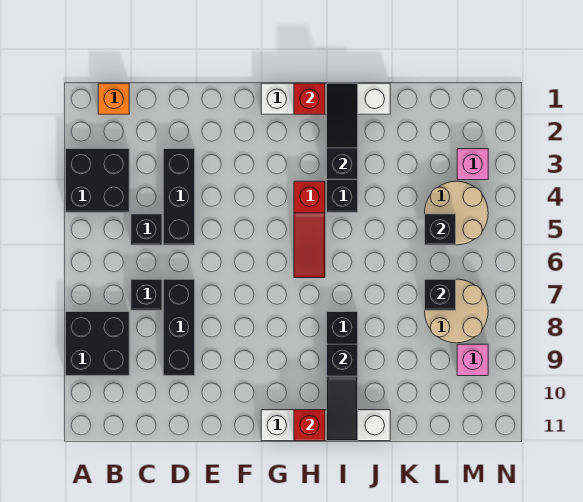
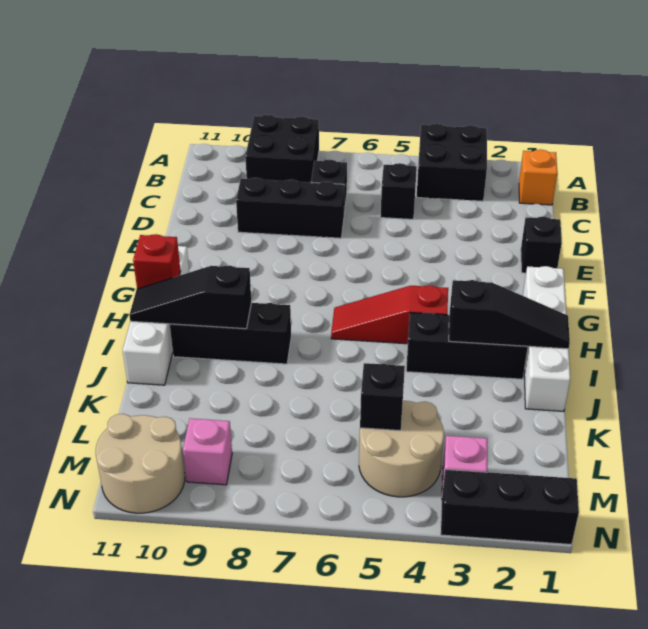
black 1x3 brick [163,149,195,245] -> black 1x3 brick moved to [441,469,579,544]
red 1x1 brick [294,83,325,114] -> none
tan 2x2 round brick [425,279,488,343] -> tan 2x2 round brick moved to [96,414,185,513]
black 1x1 brick [425,279,456,310] -> black 1x1 brick moved to [521,217,562,273]

